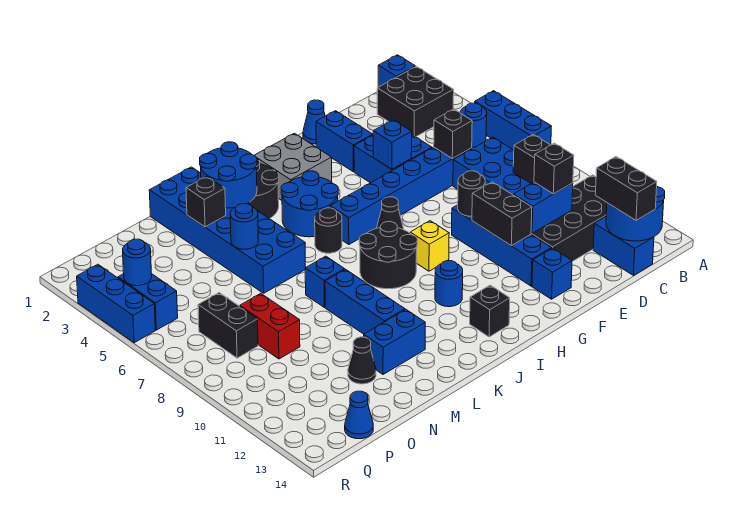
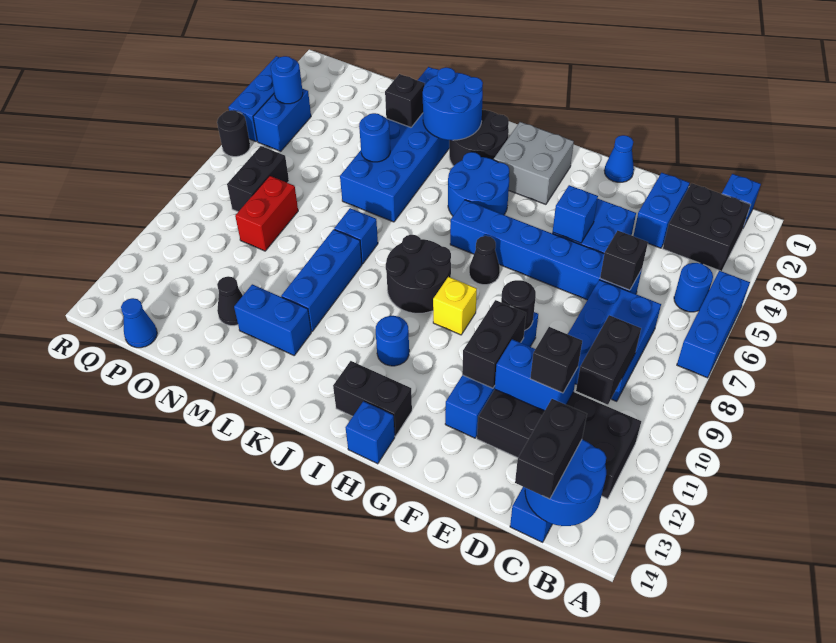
blue 1x2 brick [316,111,373,172] -> blue 1x2 brick moved to [633,173,689,248]
blue 1x1 brick [532,248,572,299] -> blue 1x1 brick moved to [346,401,395,464]
black 1x1 brick [470,285,510,337] -> black 1x2 brick [333,361,412,436]
black 1x1 round brick [315,208,342,253] -> black 1x1 round brick moved to [217,110,250,157]

